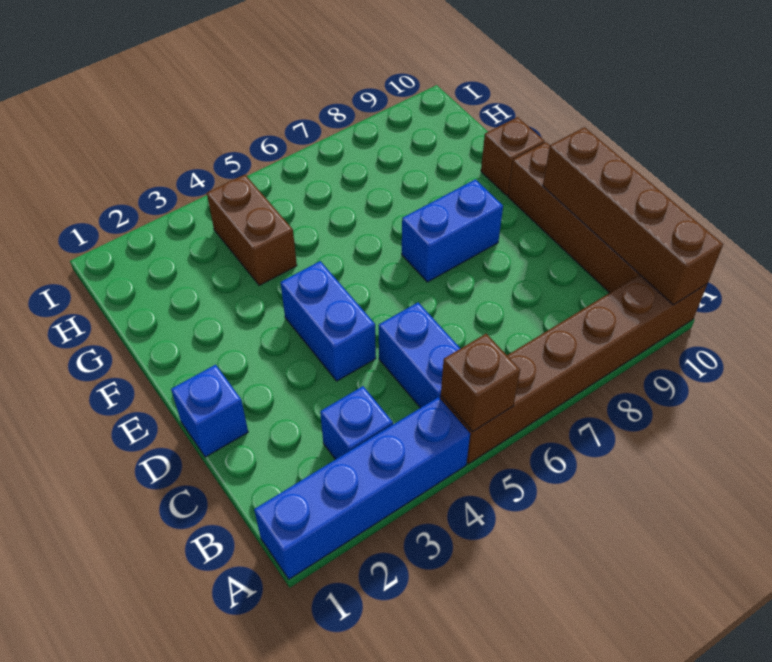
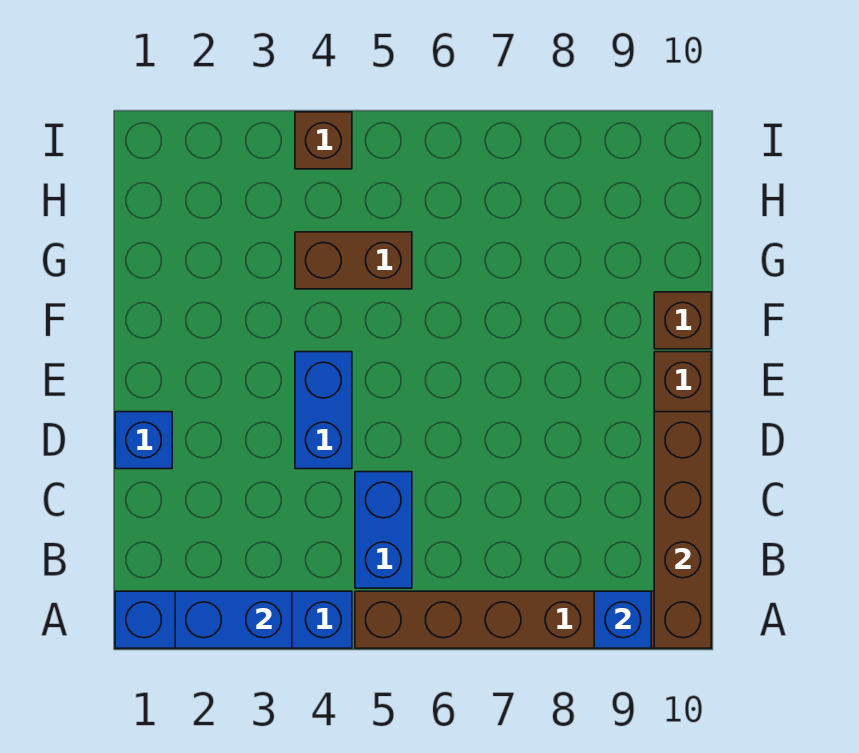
brown 1x1 brick [441,334,520,432] -> brown 1x1 brick moved to [295,112,352,169]
blue 1x1 brick [320,386,393,459] -> blue 1x1 brick moved to [594,591,651,648]
blue 1x2 brick [402,179,503,282] -> blue 1x2 brick moved to [175,591,292,648]
brown 1x2 brick [207,175,297,286] -> brown 1x2 brick turned to [295,232,412,289]

